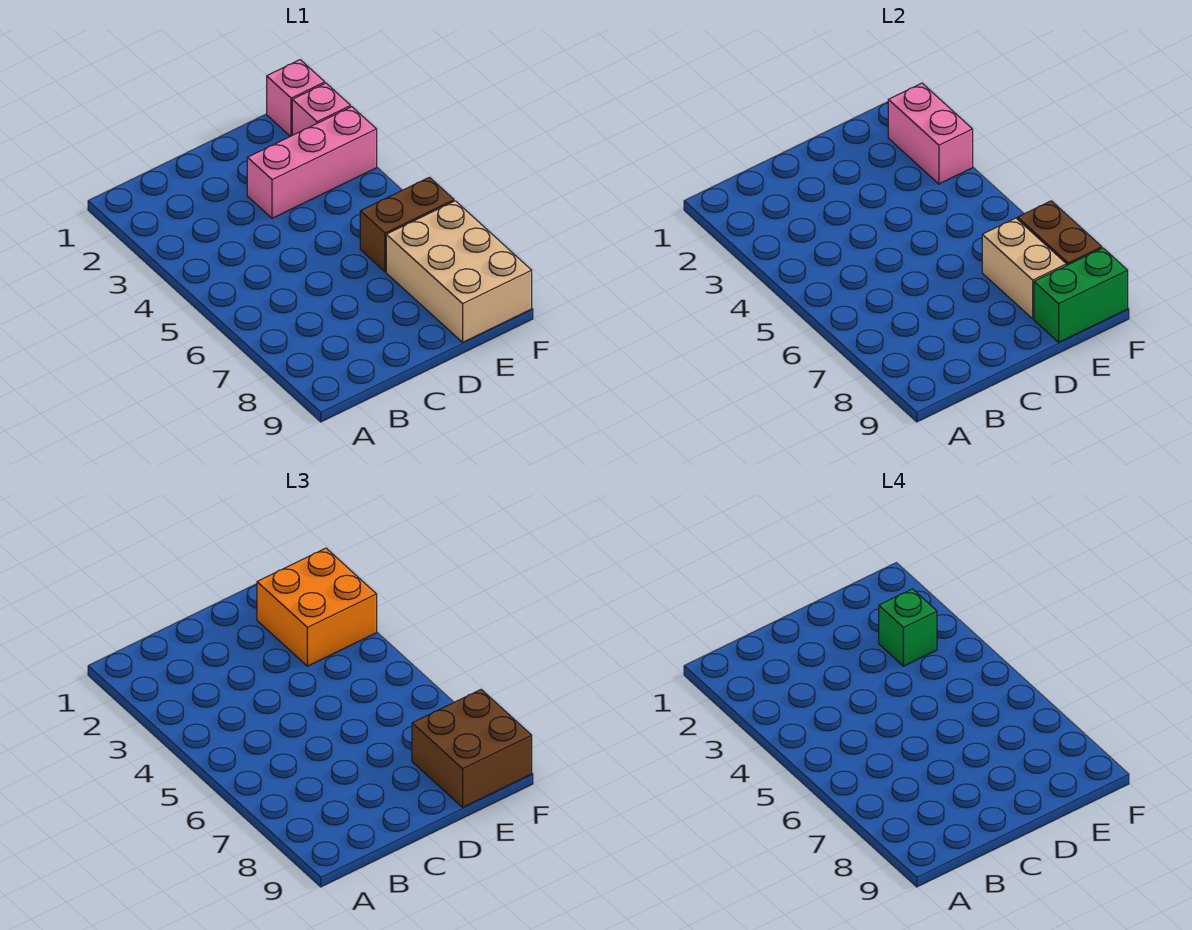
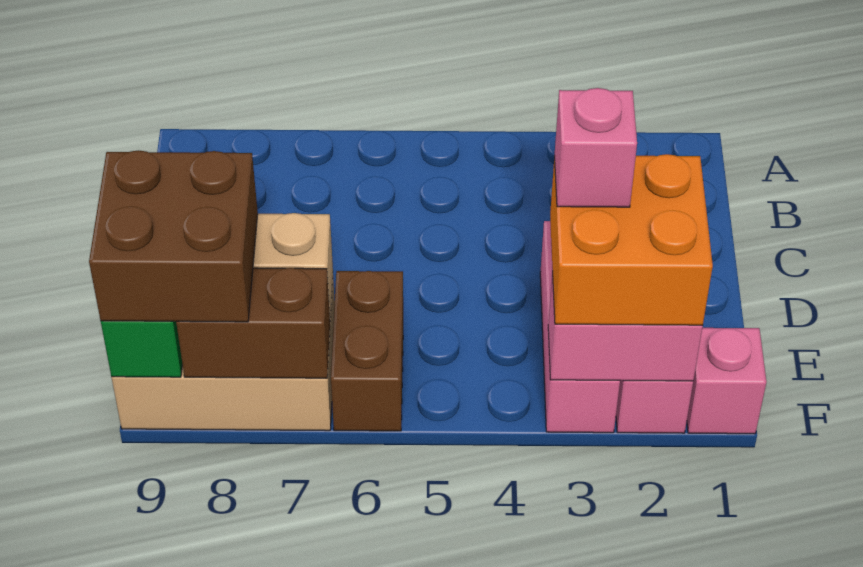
green 1x1 brick [879,589,937,666] -> pink 1x1 brick [554,88,637,207]

